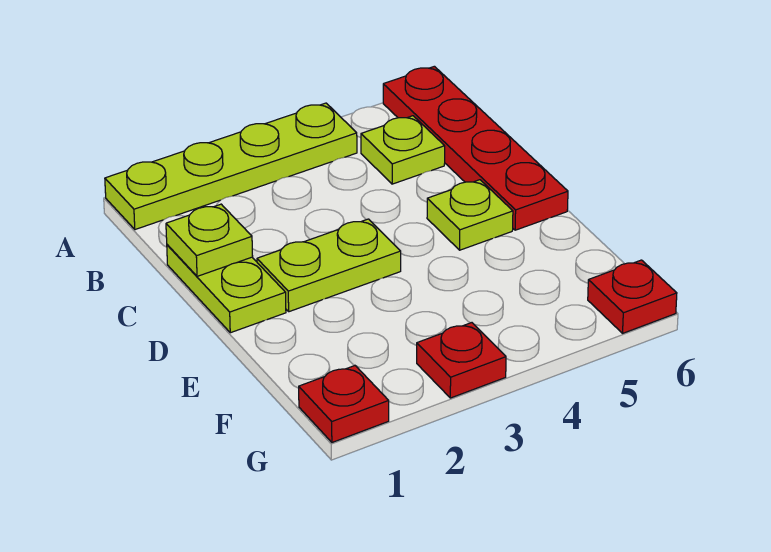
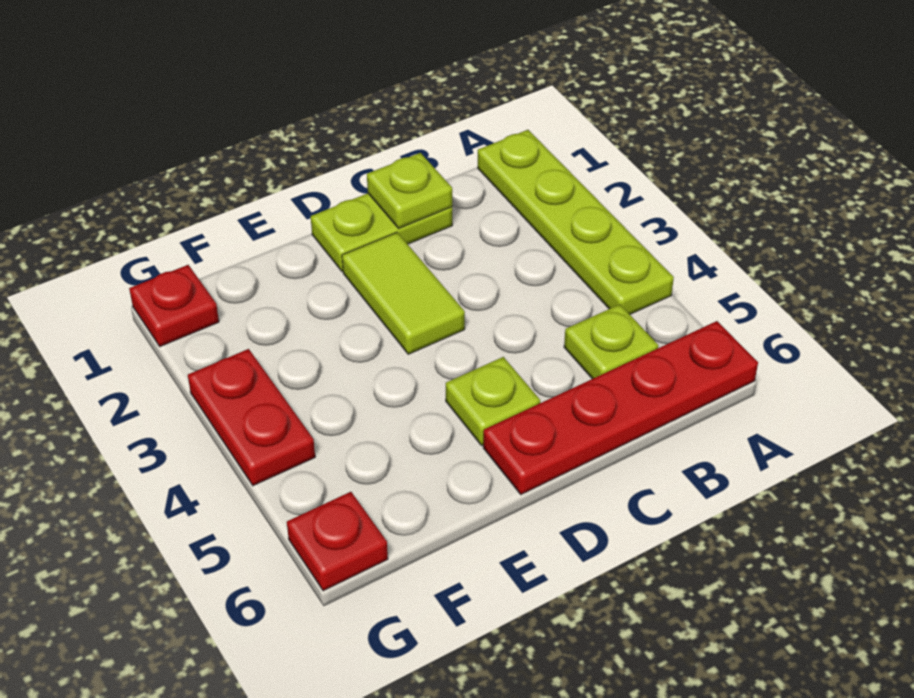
lime 1x2 plate [257,219,401,312] -> lime 1x2 tile [342,232,465,354]
red 1x1 plate [417,323,506,398] -> red 1x2 plate [188,349,315,486]

